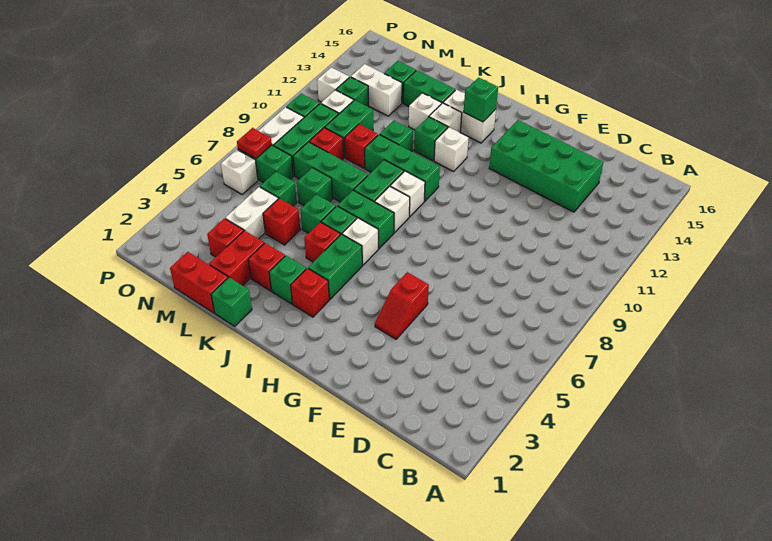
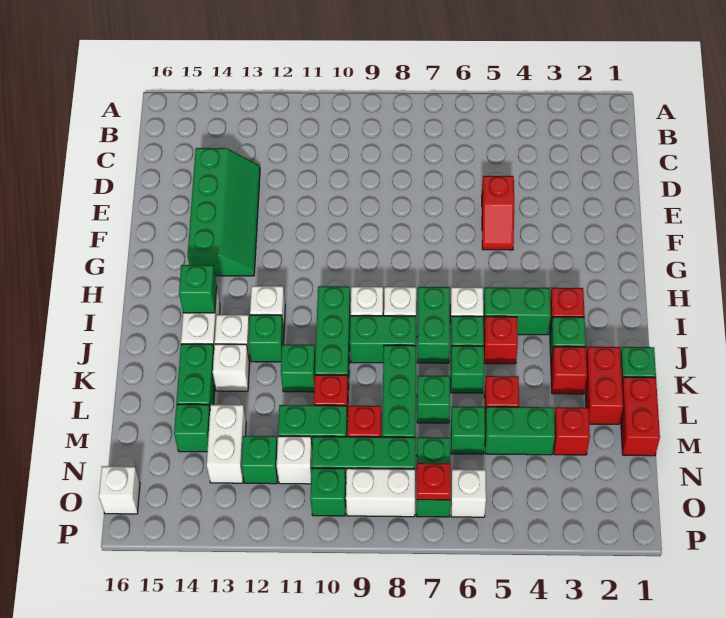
green 2x4 brick [489,120,603,212] -> green 2x4 slope [188,148,260,276]
red 1x2 slope [375,272,429,339] -> red 1x2 slope turned to [482,176,514,250]
red 1x2 brick [209,230,264,286] -> red 1x2 brick turned to [585,347,623,424]
white 1x2 brick [225,187,278,239] -> green 1x2 brick [485,407,555,455]
white 1x1 brick [317,67,349,102] -> white 1x1 brick moved to [99,466,140,514]

